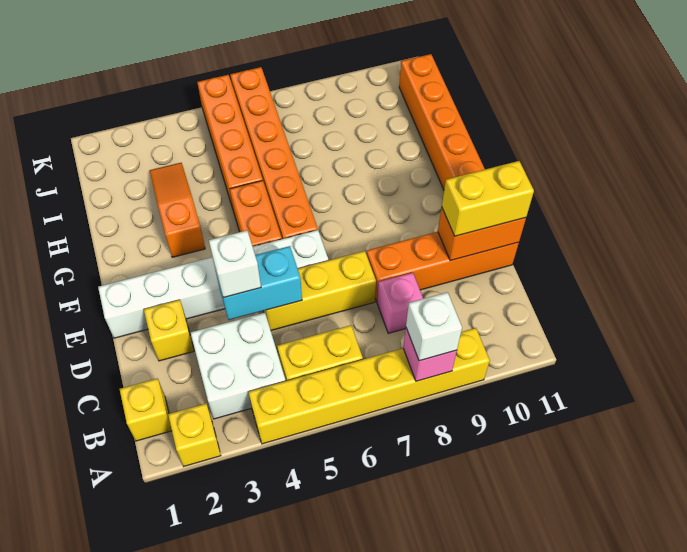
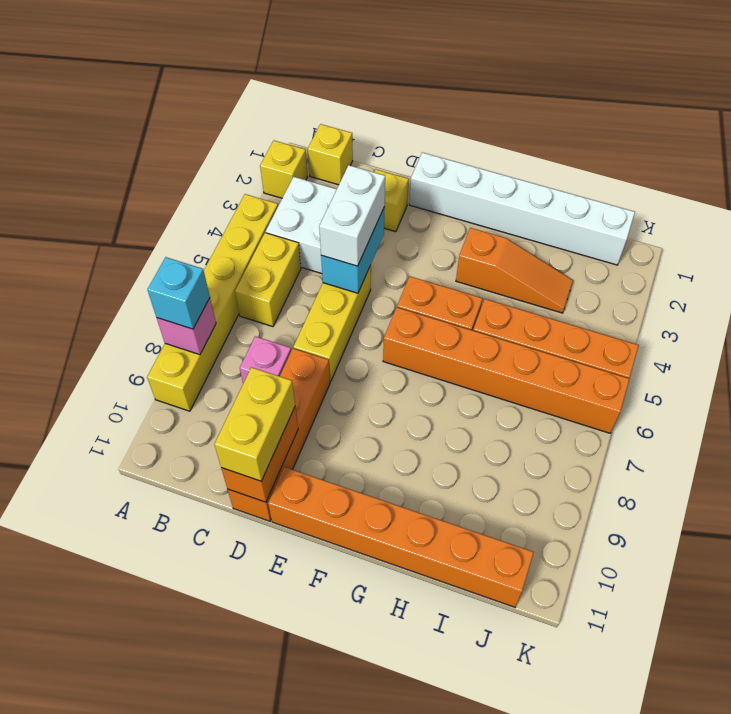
white 1x1 brick [406,292,462,361] -> cyan 1x1 brick [147,257,210,329]
white 1x1 brick [209,230,261,298] -> white 1x2 brick [319,165,385,266]
white 1x6 brick [98,230,328,338] -> white 1x6 brick turned to [409,152,635,265]

